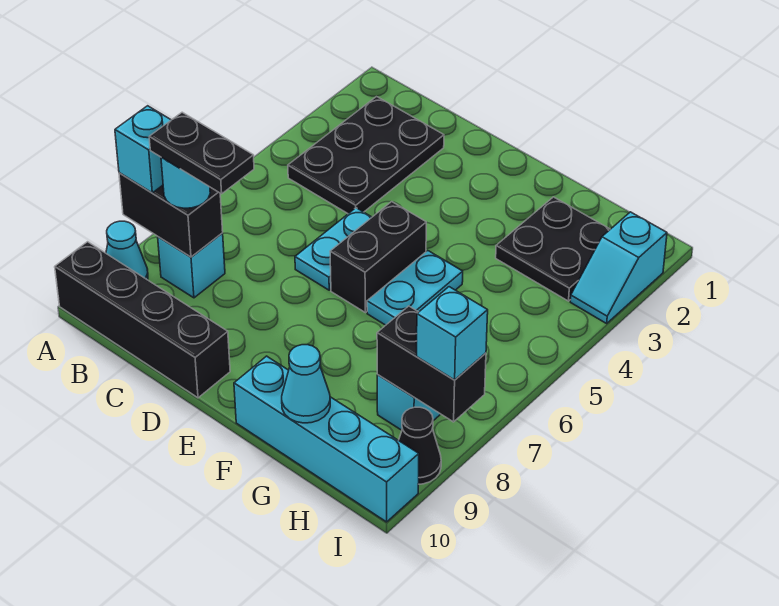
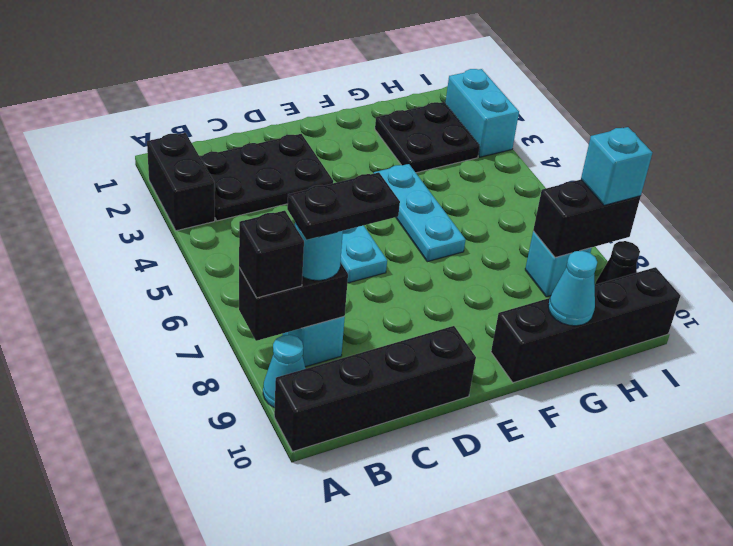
cyan 1x1 brick [115,106,171,193] -> black 1x1 brick [239,211,304,298]
black 2x3 plate [288,96,444,214] -> black 2x3 plate turned to [200,134,333,221]
black 1x2 brick [330,202,426,313] -> black 1x2 brick moved to [147,133,215,231]
cyan 1x2 plate [367,251,463,325] -> cyan 1x3 plate [374,164,466,262]
cyan 1x4 brick [234,356,419,522] -> black 1x4 brick [491,267,680,383]
cyan 1x2 slope [570,212,667,323] -> cyan 1x2 brick [445,69,519,157]

